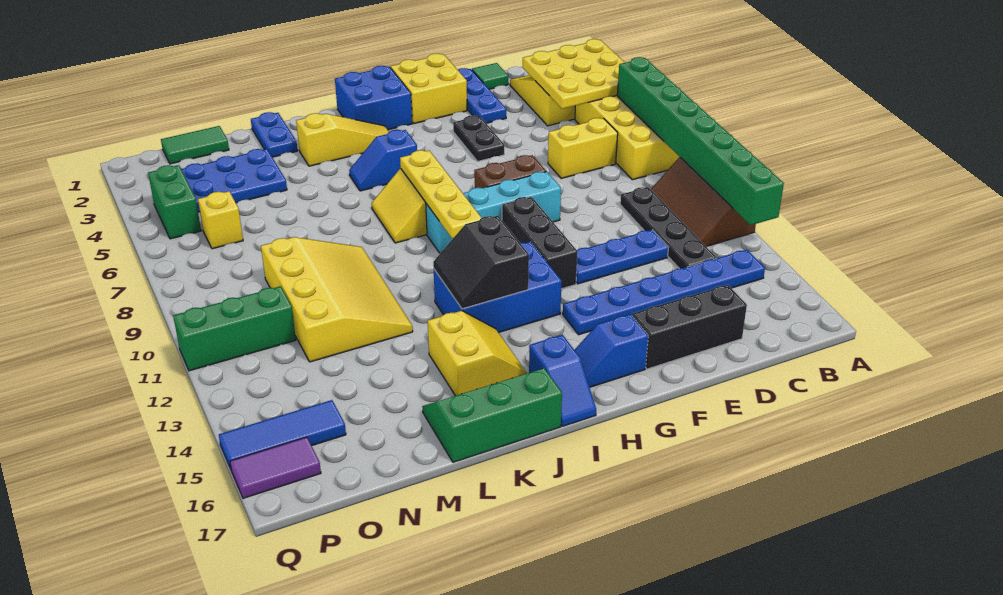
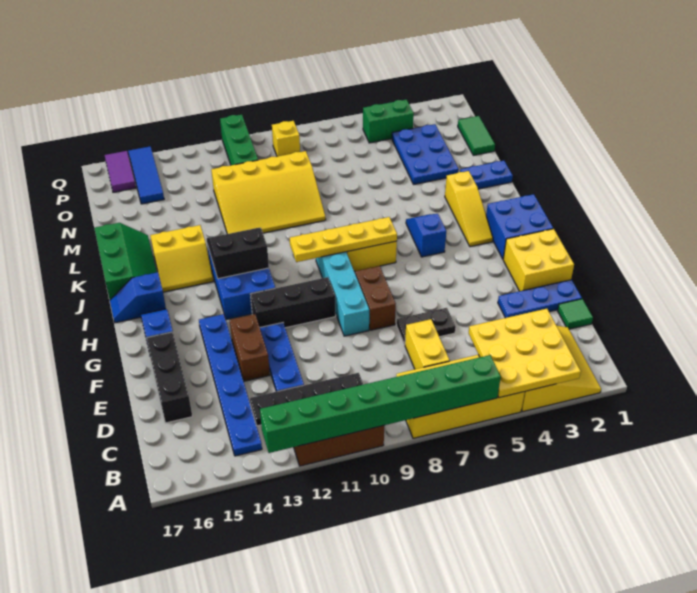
none -> brown 1x2 brick [230,314,270,381]
black 1x2 plate [453,116,504,161] -> black 1x2 plate moved to [397,308,456,344]
yellow 1x1 brick [198,191,243,249] -> yellow 1x1 brick moved to [272,121,300,156]

